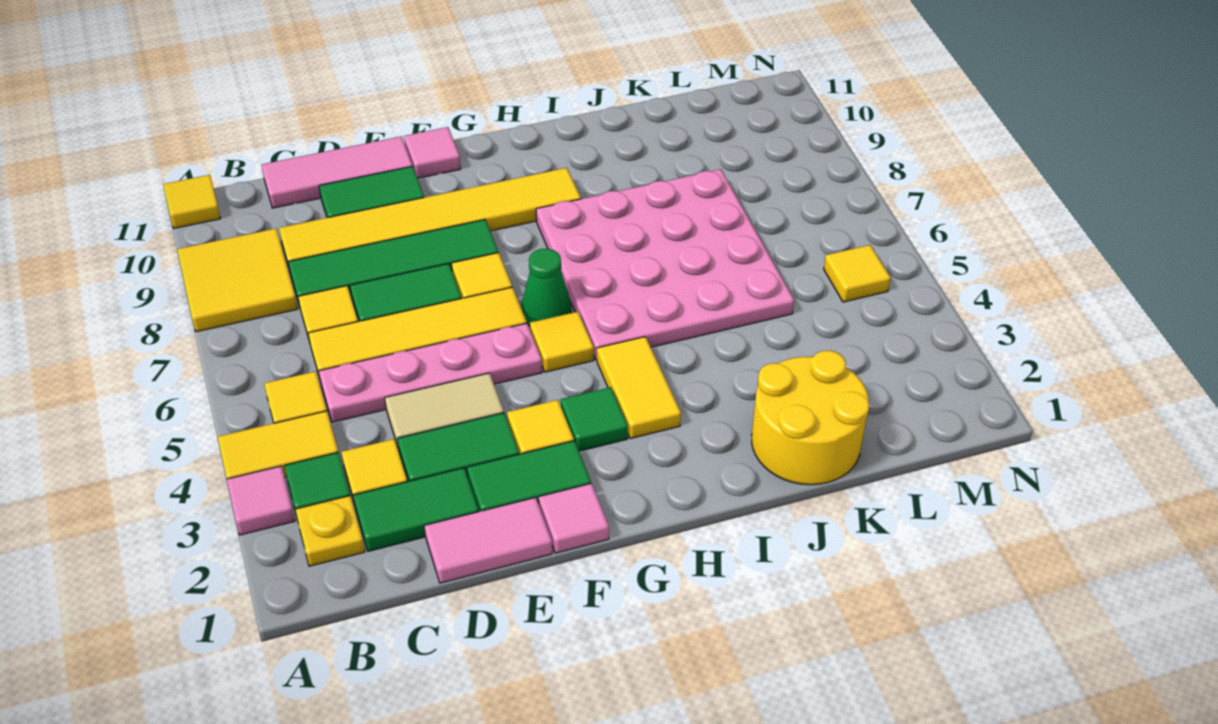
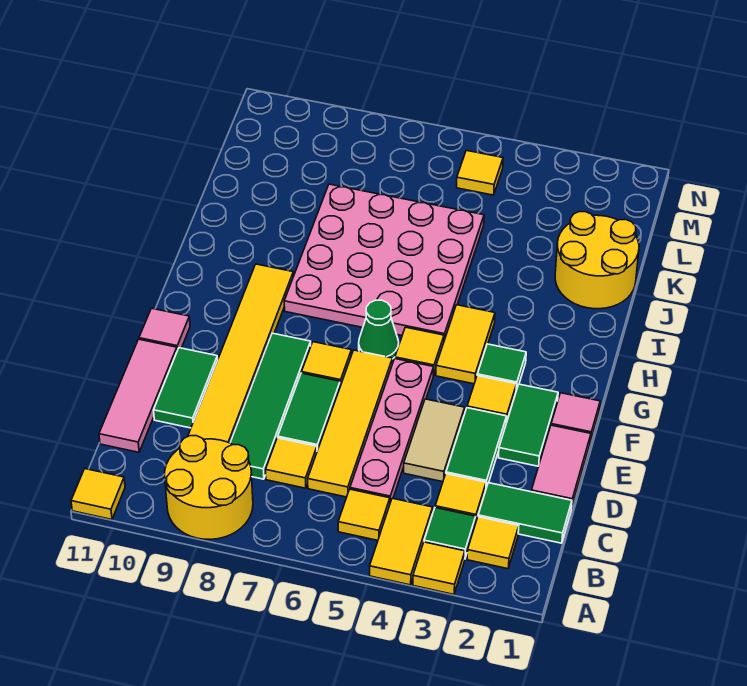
pink 1x1 tile [227,466,295,535] -> yellow 1x1 tile [413,542,465,594]
yellow 2x2 tile [177,229,298,332] -> yellow 2x2 round brick [165,436,253,540]
yellow 1x1 plate [295,496,365,566] -> yellow 1x1 tile [467,517,519,569]
green 1x2 tile [353,468,479,551] -> green 1x2 tile turned to [478,483,572,543]
yellow 1x2 tile [597,337,681,439] -> yellow 1x2 tile turned to [436,305,495,384]

